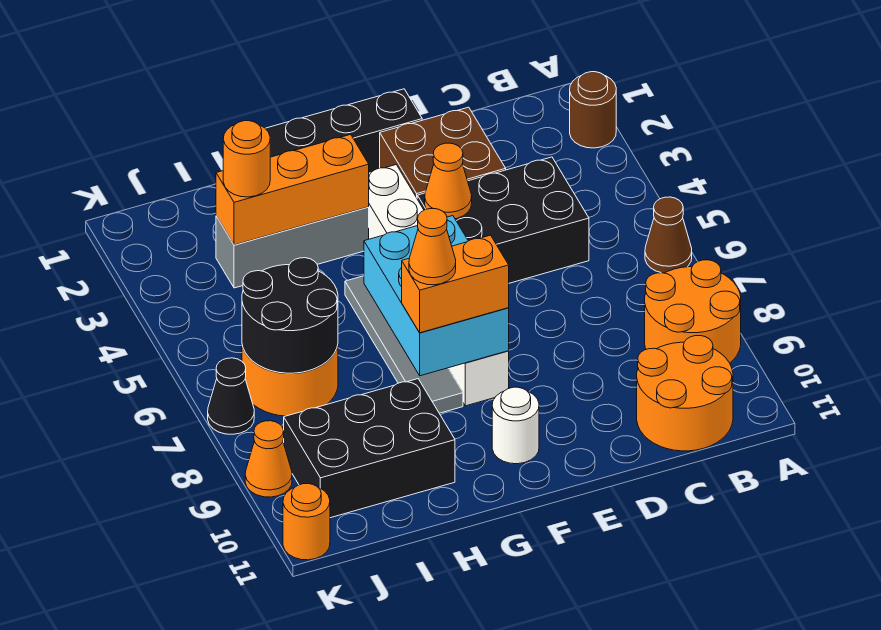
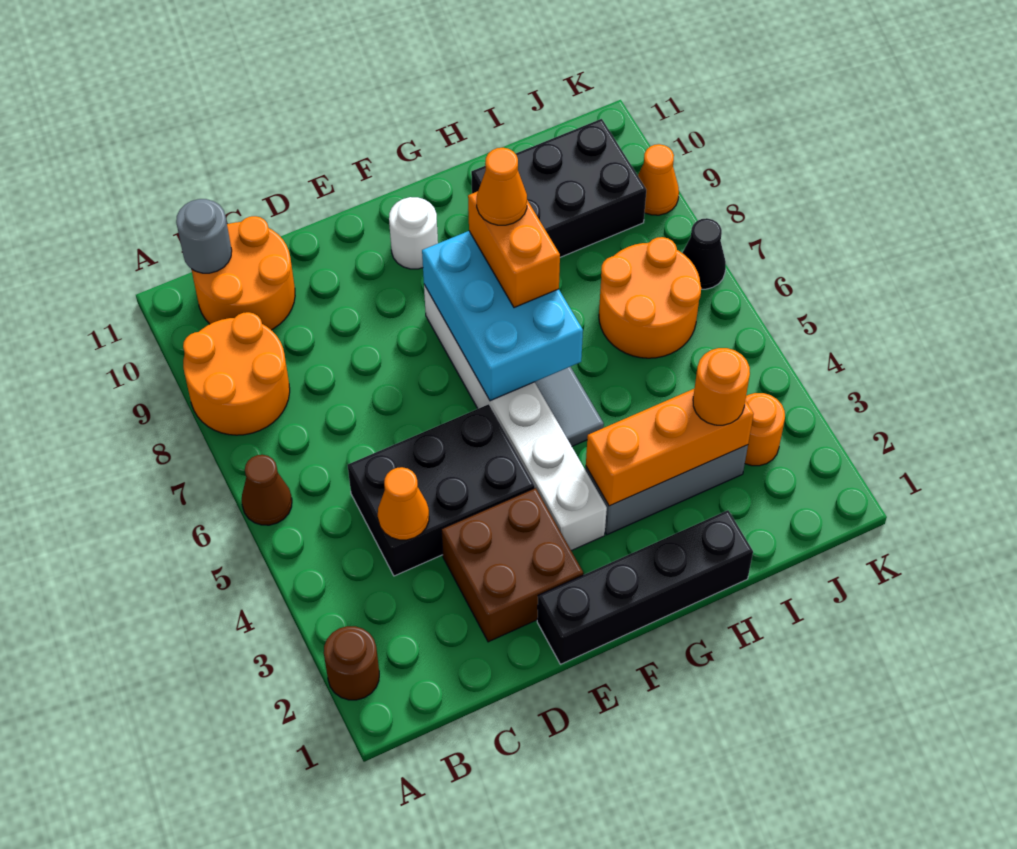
none -> grey 1x1 round brick [176,199,232,273]
orange 1x1 cone [425,143,472,219] -> orange 1x1 cone moved to [378,467,429,540]
orange 1x2 brick [402,235,509,333] -> orange 1x2 brick turned to [468,191,560,308]
black 2x2 round brick [242,258,338,373] -> none
orange 1x1 round brick [283,484,330,560] -> orange 1x1 round brick moved to [745,393,785,466]

